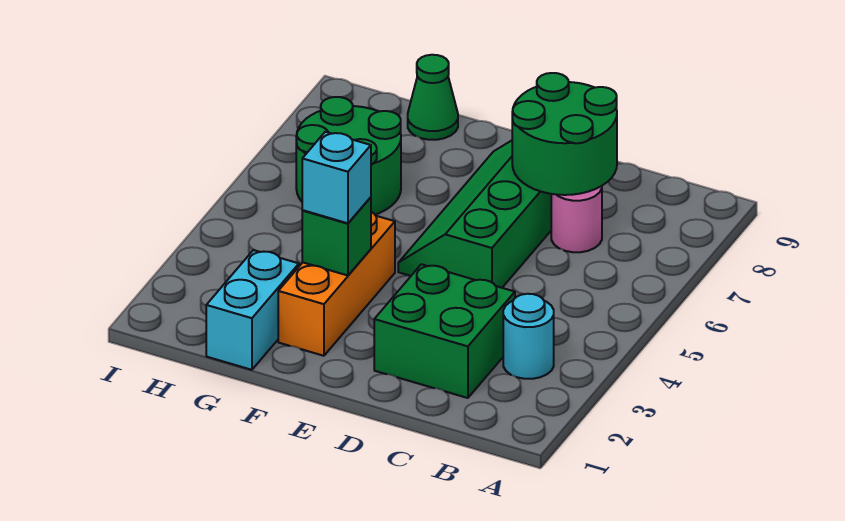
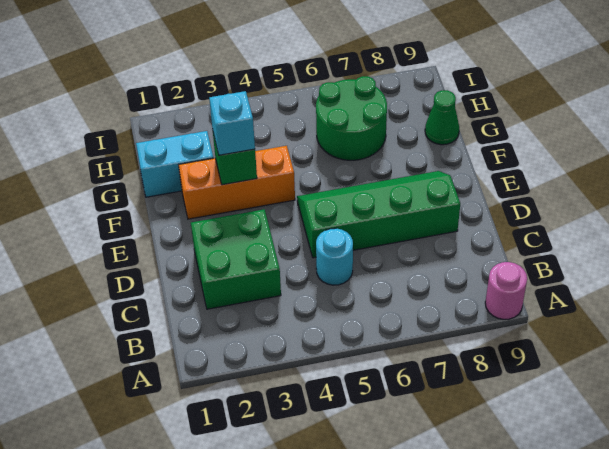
cyan 1x1 round brick [503,294,554,379] -> cyan 1x1 round brick moved to [316,228,353,285]
pink 1x1 round brick [551,186,602,252] -> pink 1x1 round brick moved to [485,262,527,319]
green 2x2 round brick [512,73,617,195] -> none

